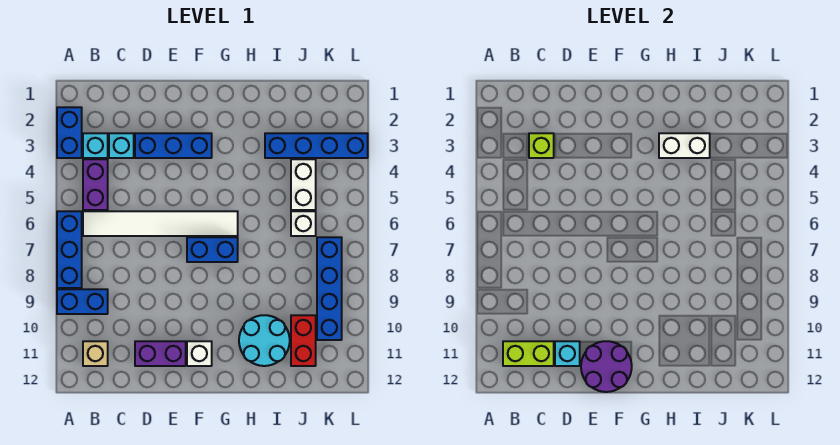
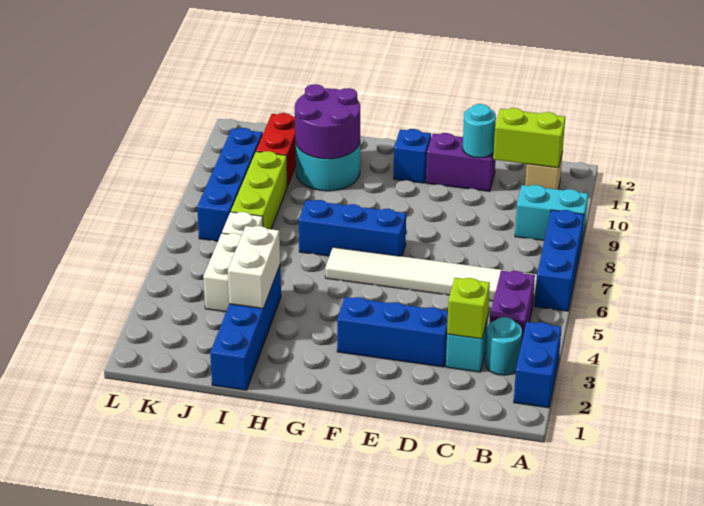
blue 1x2 brick [57,289,108,314] -> cyan 1x2 brick [515,185,588,244]
cyan 1x1 brick [83,133,108,158] -> cyan 1x1 round brick [485,317,522,375]
cyan 1x1 brick [555,341,580,366] -> cyan 1x1 round brick [463,104,496,158]
purple 2x2 round brick [581,341,632,392] -> purple 2x2 round brick moved to [295,84,360,159]
blue 1x2 brick [187,237,238,262] -> blue 1x3 brick [299,200,406,256]
white 1x1 brick [187,341,212,366] -> blue 1x1 brick [394,129,431,183]
white 1x2 brick [659,133,710,158] -> white 1x2 brick turned to [228,226,280,308]
blue 1x4 brick [265,133,368,158] -> blue 1x4 brick turned to [210,266,281,390]
none -> lime 1x3 brick [231,151,288,229]

